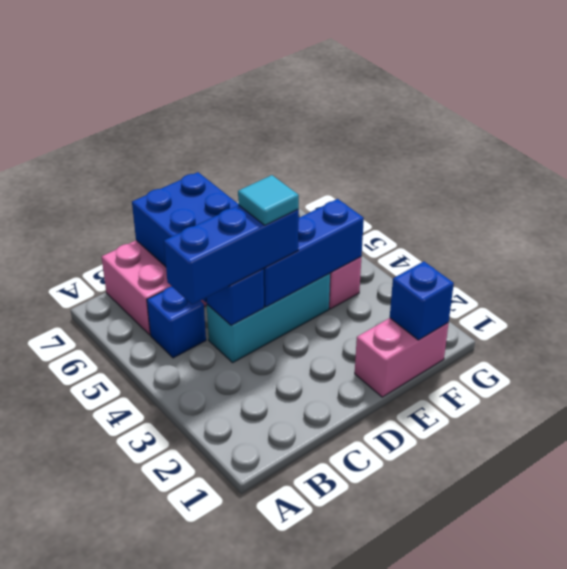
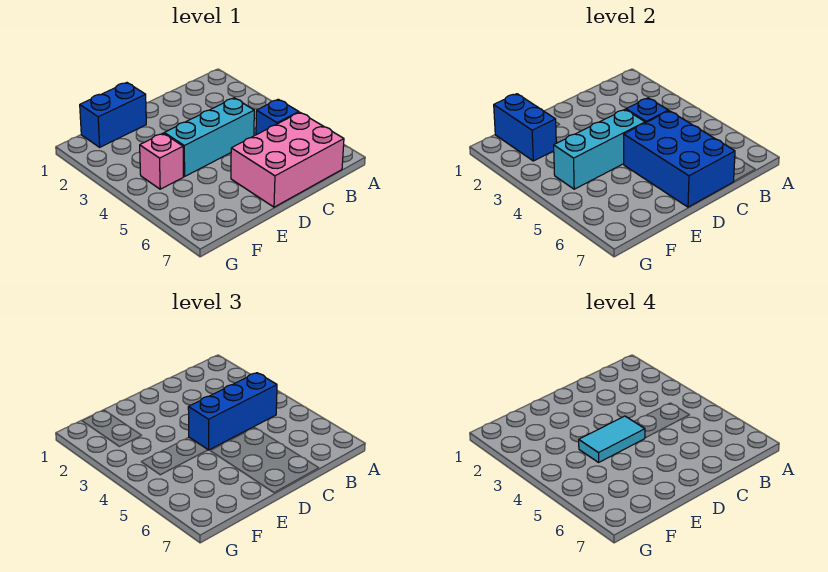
blue 1x3 brick [264,199,364,307] -> cyan 1x3 brick [554,110,645,189]
cyan 1x1 tile [238,175,299,225] -> cyan 1x2 tile [579,416,645,462]
pink 1x2 brick [355,318,449,397] -> blue 1x2 brick [80,83,146,147]
blue 1x1 brick [390,261,454,340] -> blue 1x2 brick [494,94,556,161]

